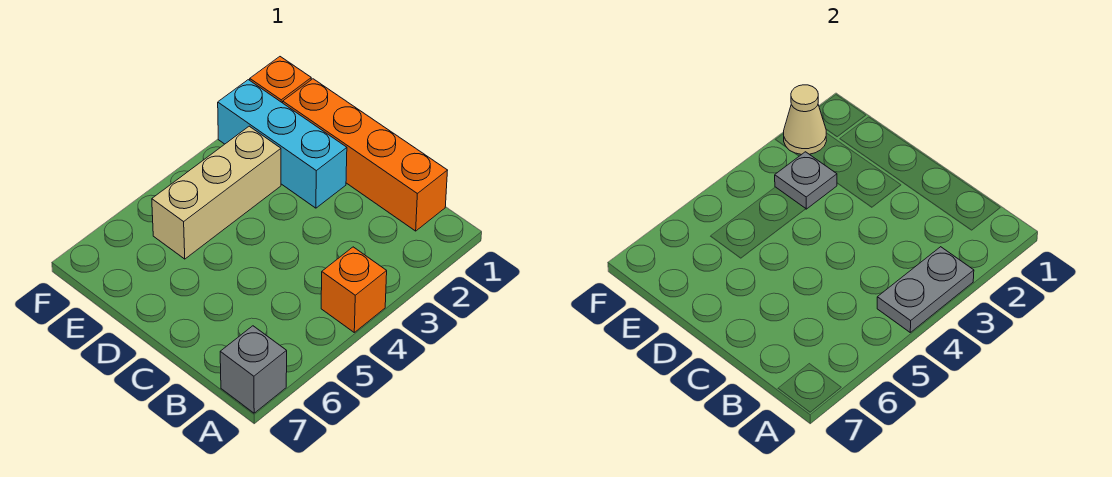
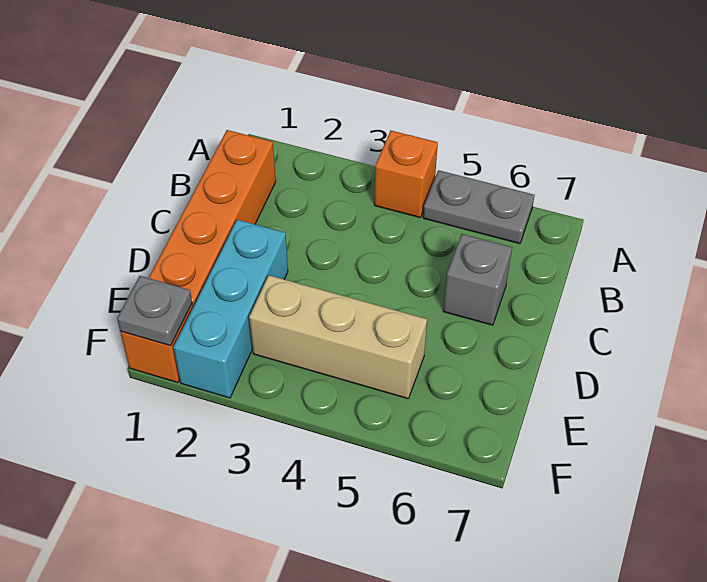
grey 1x2 plate [877,247,974,332] -> grey 1x2 plate moved to [423,170,535,244]
grey 1x1 brick [220,326,287,413] -> grey 1x1 brick moved to [443,234,512,325]
grey 1x1 plate [775,152,837,209] -> grey 1x1 plate moved to [117,276,192,346]
tan 1x1 cone [784,85,826,155] -> none

